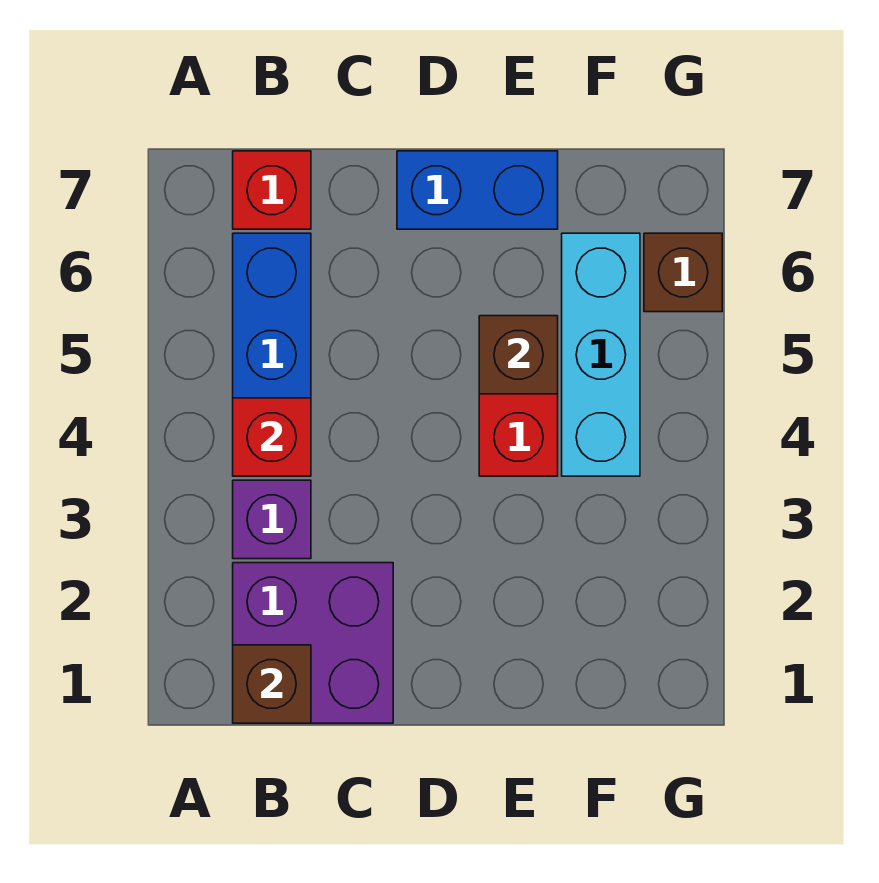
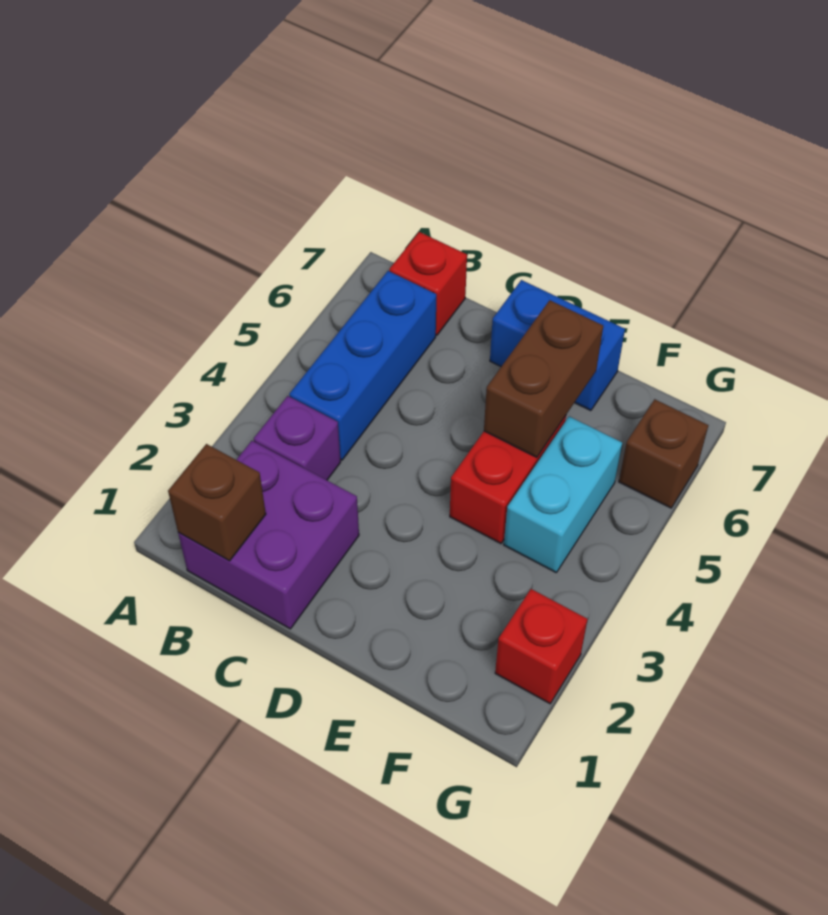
red 1x1 brick [233,398,311,476] -> red 1x1 brick moved to [495,589,588,703]
brown 1x1 brick [479,316,558,394] -> brown 1x2 brick [484,300,603,457]
cyan 1x3 brick [562,233,640,476] -> cyan 1x2 brick [504,416,622,573]

